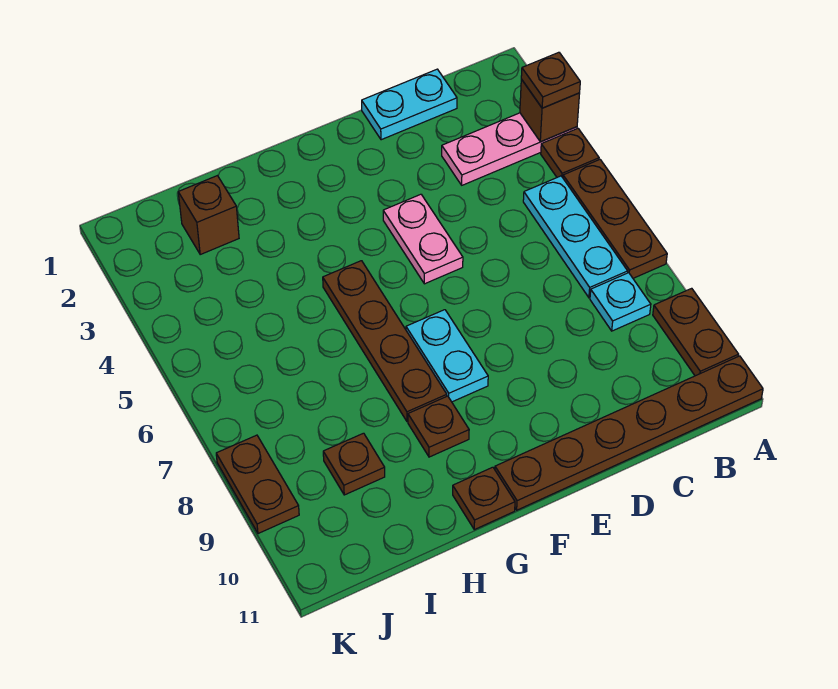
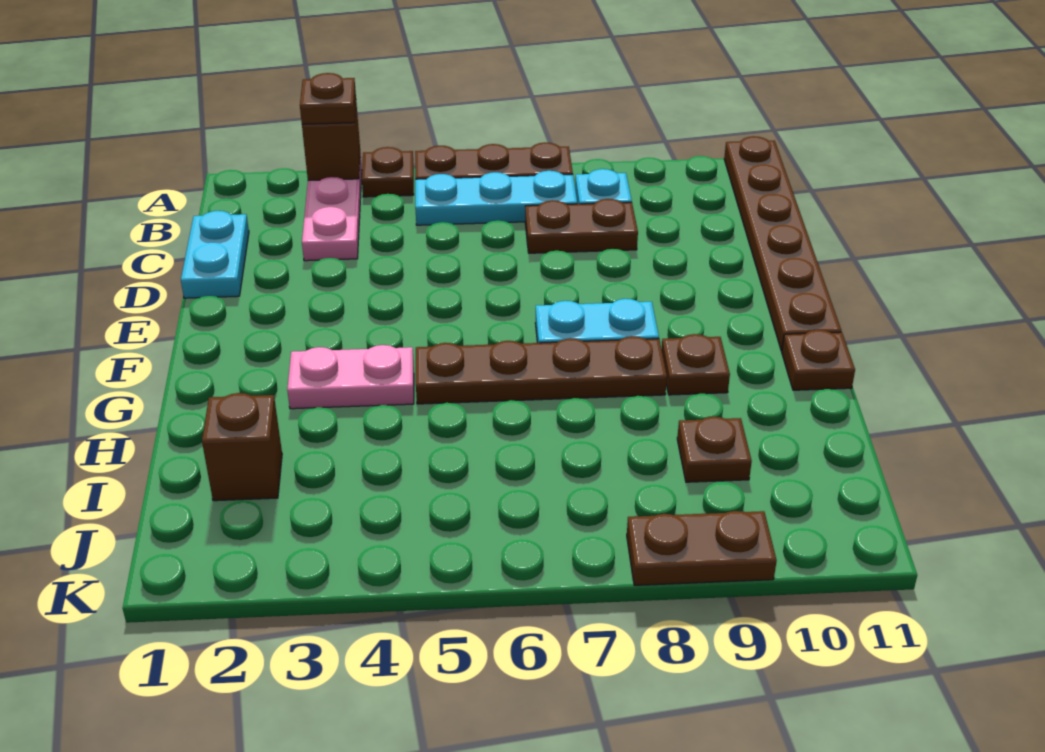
brown 1x2 plate [653,288,739,376] -> brown 1x2 plate moved to [525,199,638,253]
pink 1x2 plate [383,194,463,284] -> pink 1x2 plate moved to [287,345,414,409]

